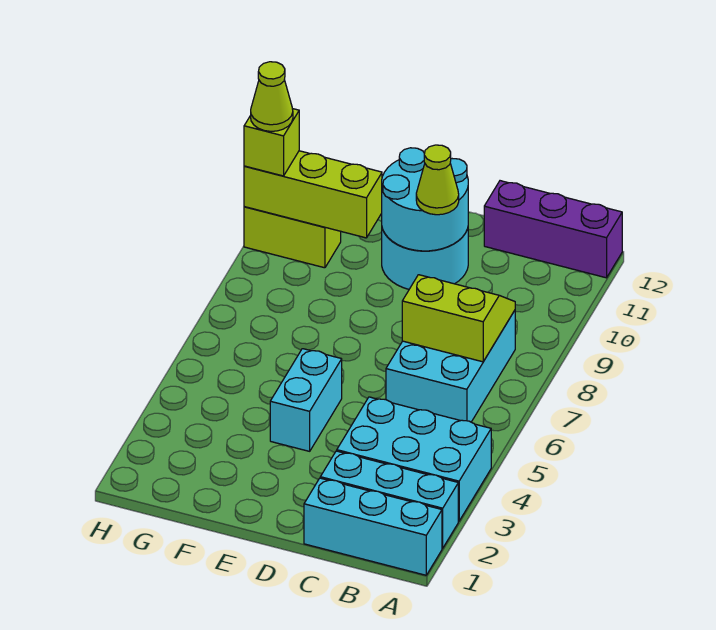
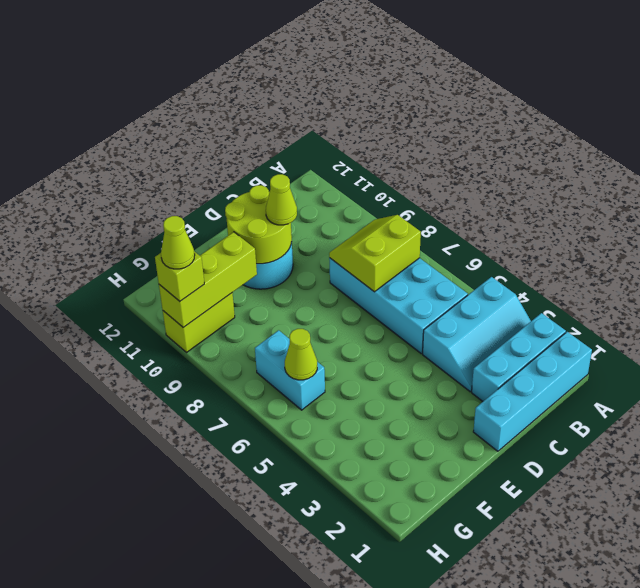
cyan 1x3 brick [304,478,442,575] -> cyan 1x4 brick [473,332,592,451]
cyan 2x3 brick [337,397,491,521] -> cyan 2x3 slope [423,277,531,392]
purple 1x3 brick [484,181,622,278] -> none
cyan 2x3 brick [386,311,515,422] -> cyan 2x4 brick [329,258,468,354]
cyan 2x2 round brick [382,148,468,251] -> lime 2x2 round brick [225,185,292,264]
cyan 1x2 brick [270,349,342,451] -> cyan 1x2 brick moved to [255,330,325,410]
none -> lime 1x1 cone [285,329,317,380]

